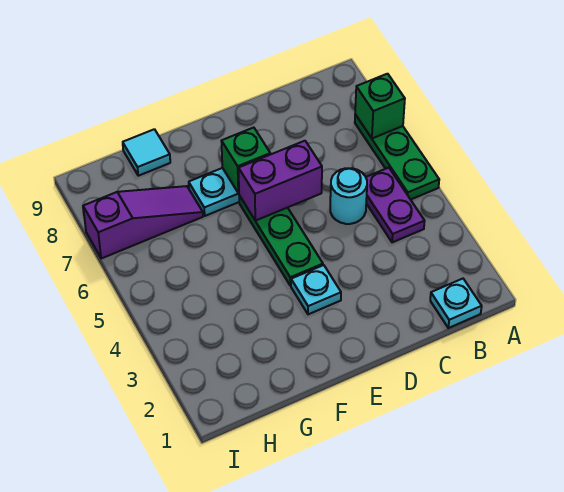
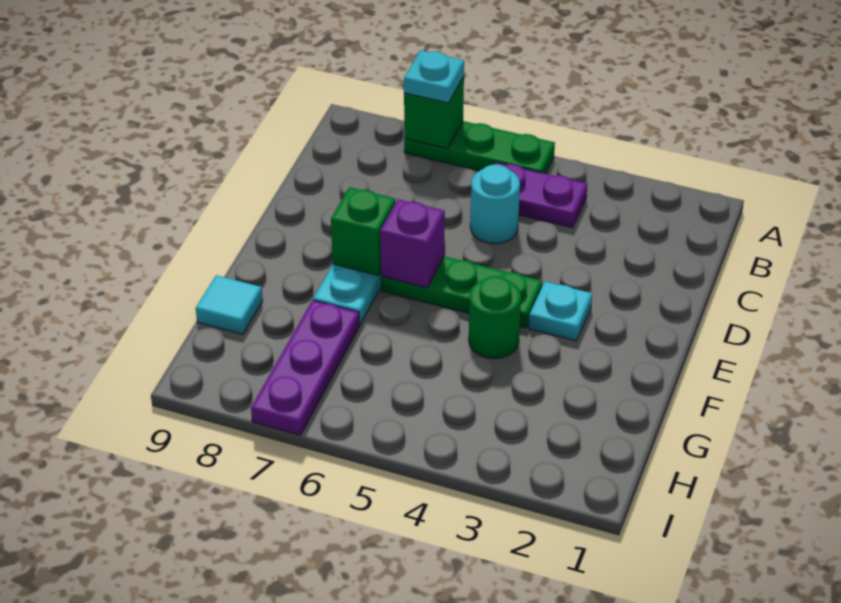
cyan 1x1 plate [430,279,482,328] -> cyan 1x1 plate moved to [404,50,464,103]
purple 1x2 brick [238,141,322,221] -> purple 1x1 brick [380,199,445,288]
none -> green 1x1 round brick [469,276,521,359]
purple 1x3 slope [83,186,203,259] -> purple 1x3 plate [251,300,359,435]

